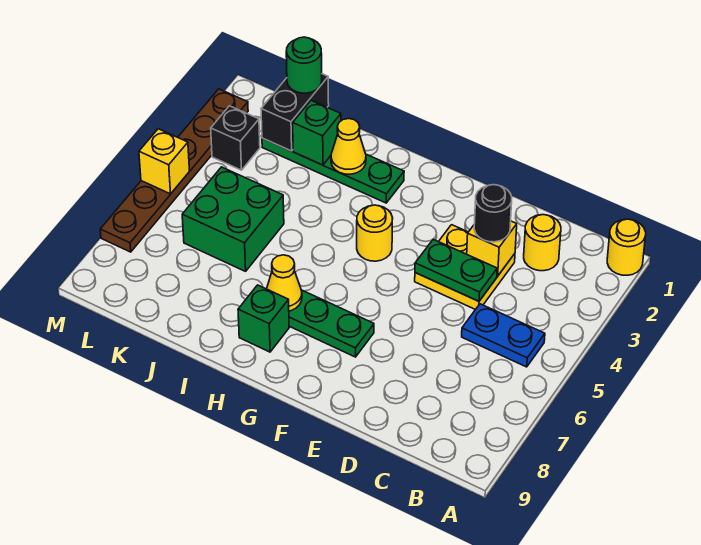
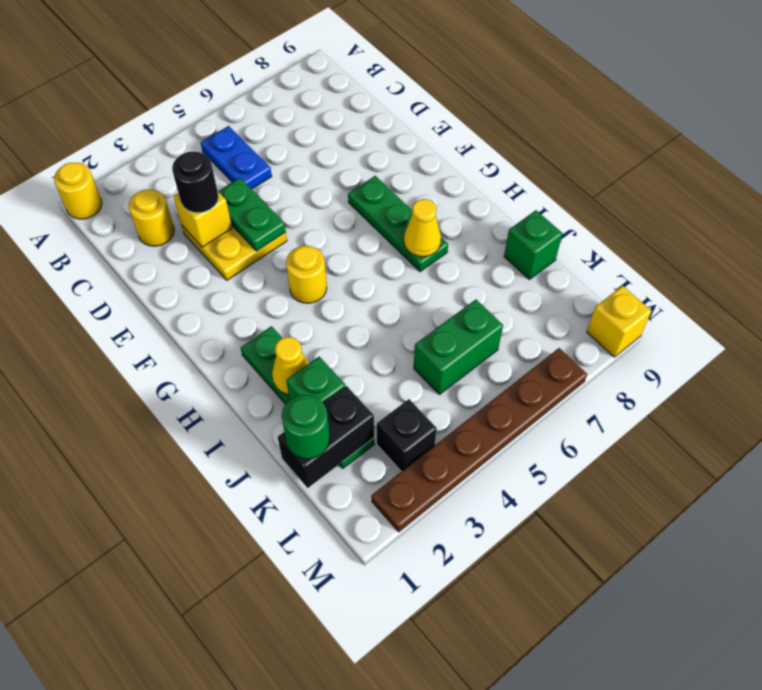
green 1x1 brick [238,285,289,352] -> green 1x1 brick moved to [504,210,563,279]
green 2x2 brick [182,167,284,271] -> green 1x2 brick [414,300,503,395]
yellow 1x1 brick [139,129,189,194] -> yellow 1x1 brick moved to [587,286,651,357]

